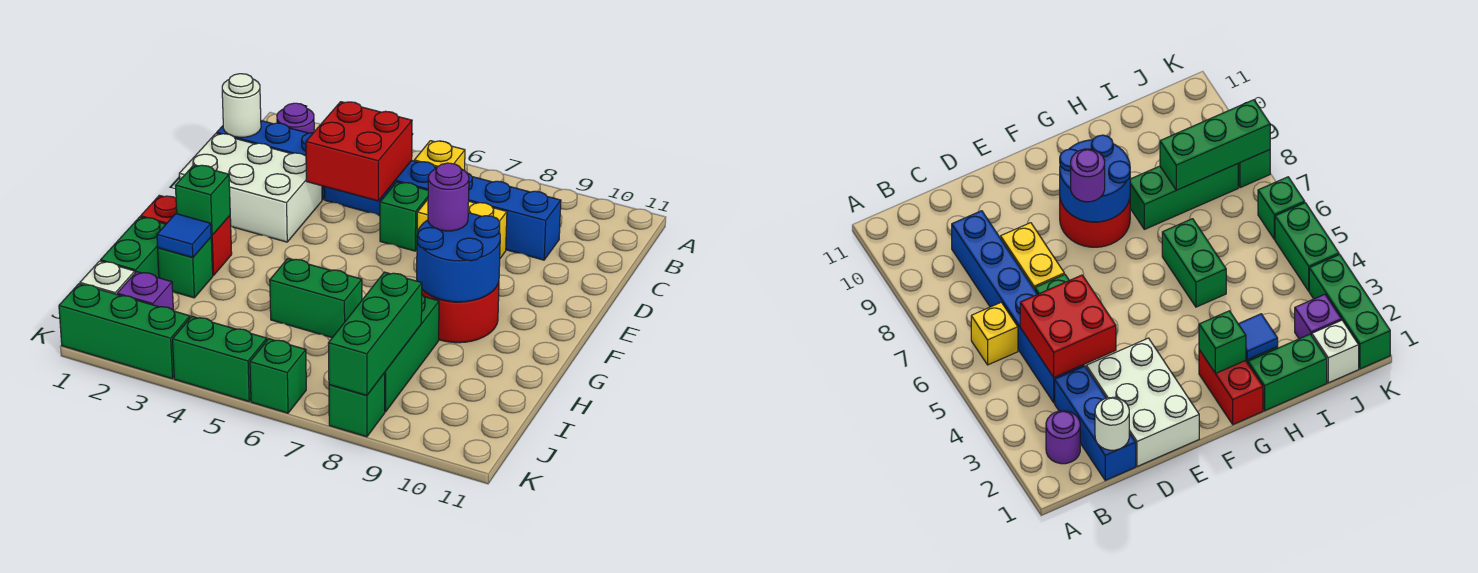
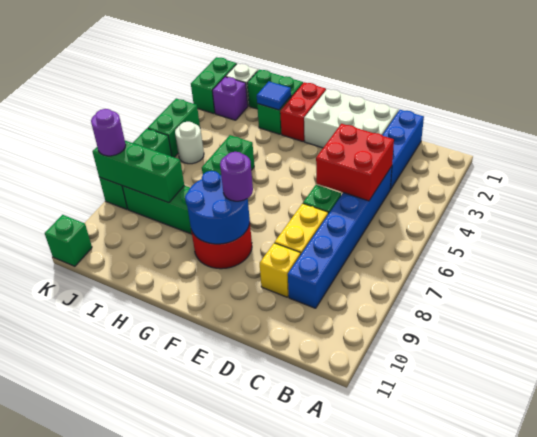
purple 1x1 round brick [277,103,314,133] -> purple 1x1 round brick moved to [91,109,126,156]
yellow 1x1 brick [414,141,465,171] -> yellow 1x1 brick moved to [259,243,300,297]
white 1x1 round brick [222,74,261,137] -> white 1x1 round brick moved to [175,122,204,164]
white 2x3 brick [179,133,322,242] -> white 2x3 brick turned to [304,89,399,148]
green 1x1 brick [175,165,230,235] -> green 1x1 brick moved to [45,215,92,266]
green 1x3 brick [59,284,190,379] -> green 1x2 brick [191,57,237,114]

